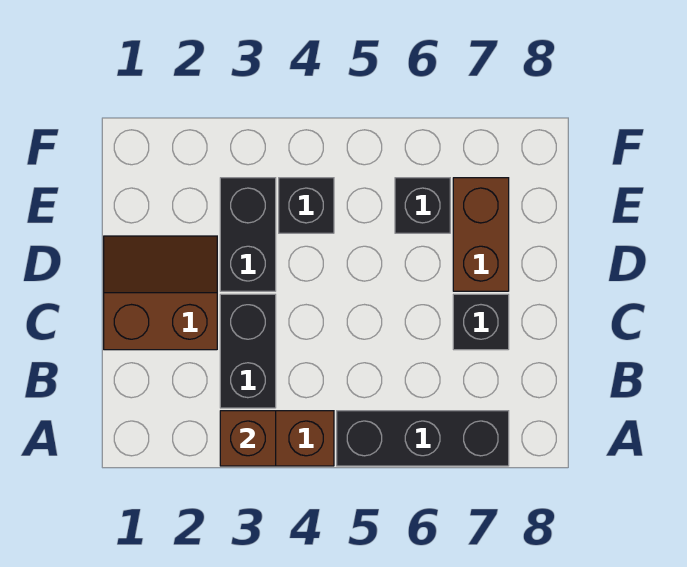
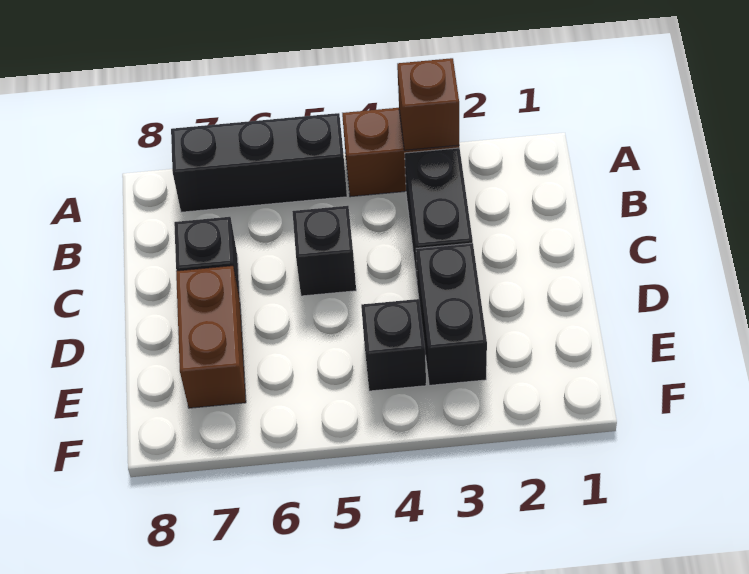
brown 2x2 slope [104,236,217,350] -> none
black 1x1 brick [395,178,450,233] -> black 1x1 brick moved to [292,206,356,296]

